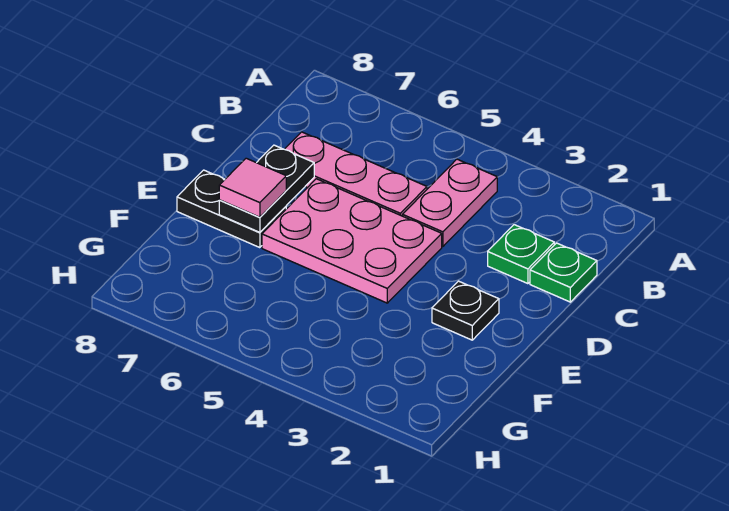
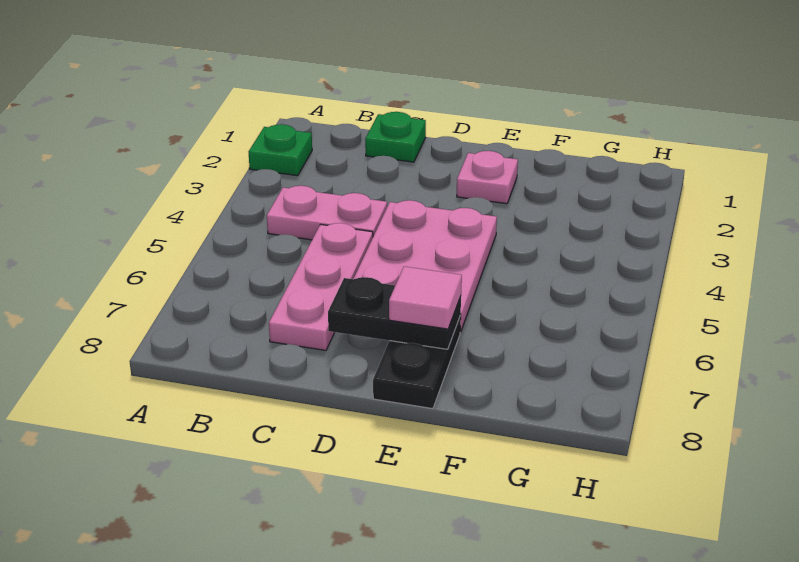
green 1x1 plate [488,225,554,284] -> green 1x1 plate moved to [249,124,312,176]
black 1x1 plate [432,281,499,340] -> pink 1x1 plate [457,151,518,204]

